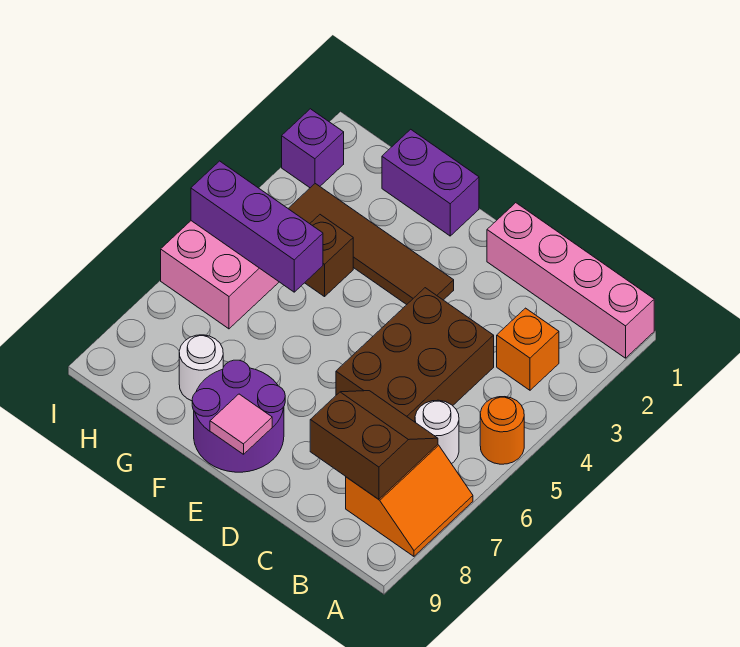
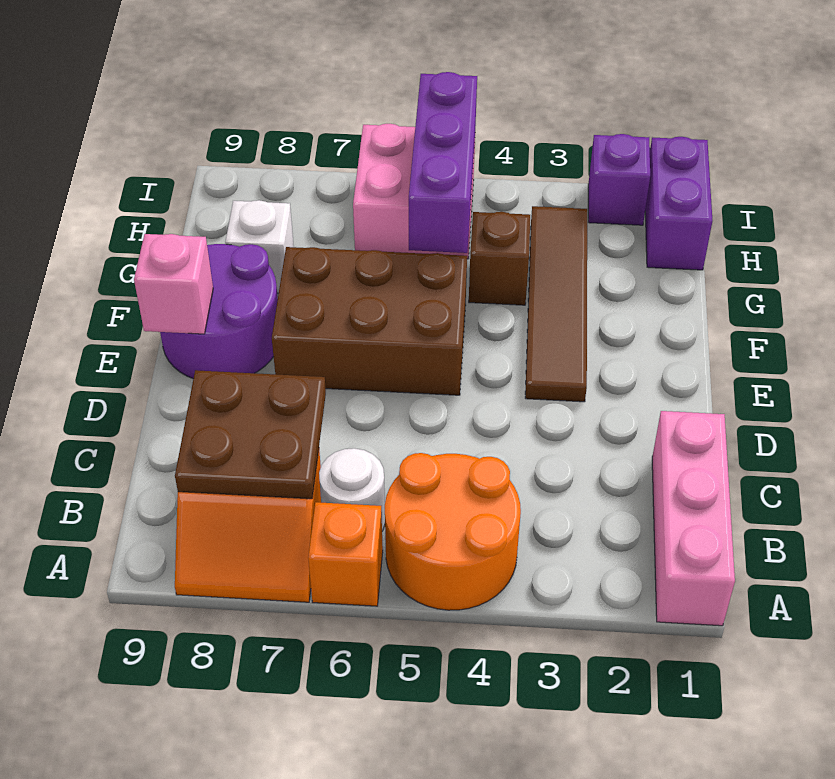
pink 1x4 brick [487,203,654,358] -> pink 1x3 brick [652,411,735,626]
orange 1x1 round brick [480,397,524,464] -> orange 2x2 round brick [385,453,521,610]
orange 1x1 brick [497,308,559,390] -> orange 1x1 brick moved to [308,502,383,606]
brown 2x2 slope [310,391,438,499] -> brown 2x2 plate [175,370,326,499]
brown 2x3 brick [336,288,494,422] -> brown 2x3 brick moved to [272,247,467,395]
pink 1x1 tile [210,394,272,454] -> pink 1x1 brick [134,234,213,334]
purple 1x2 brick [382,129,479,236] -> purple 1x2 brick moved to [645,137,713,270]
white 1x1 round brick [179,335,223,401] -> white 1x1 brick [225,200,294,293]

